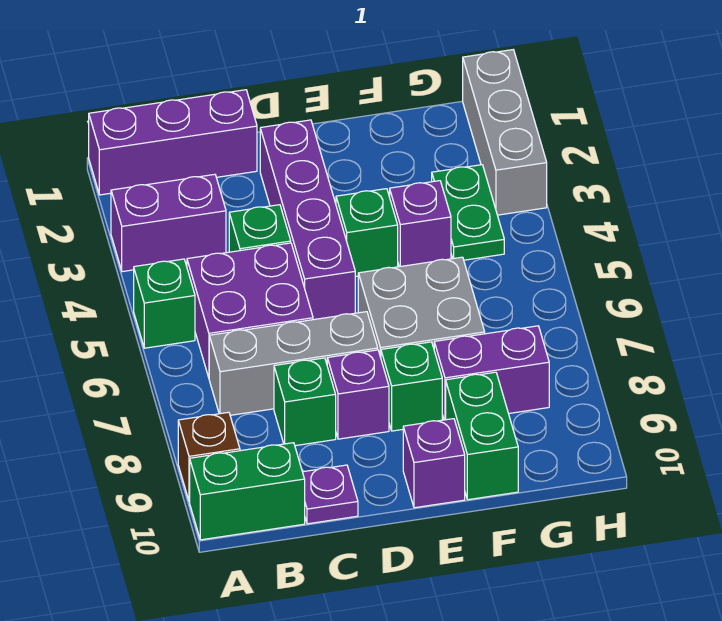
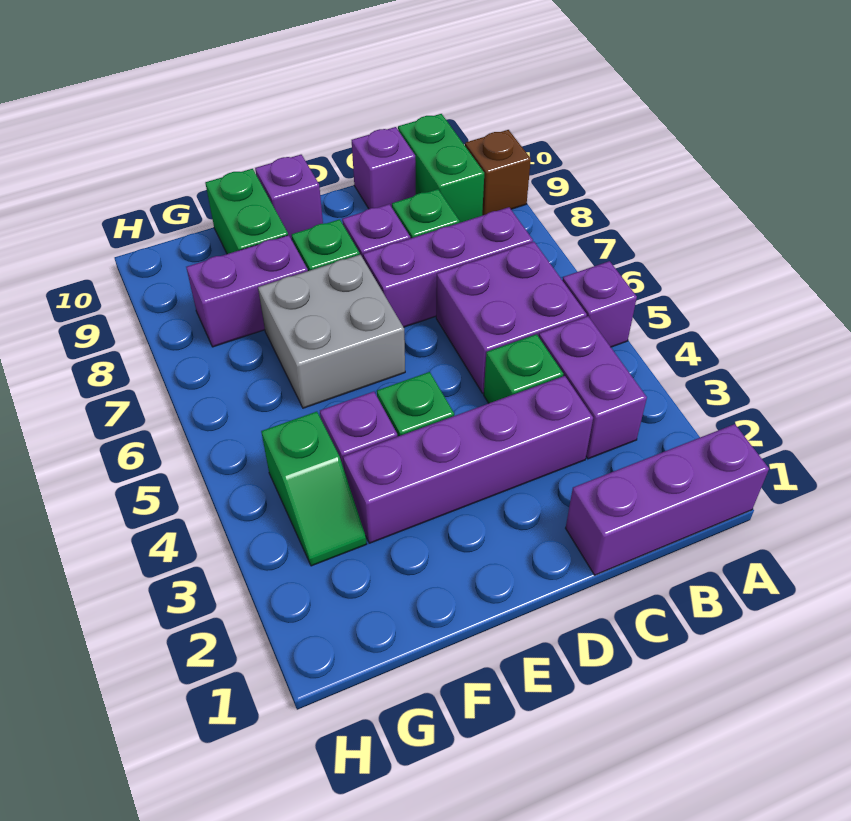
purple 1x2 brick [111,174,226,272] -> purple 1x2 brick turned to [539,316,647,459]
green 1x1 brick [134,259,195,348] -> purple 1x1 brick [562,261,637,347]
green 1x2 brick [190,443,305,540] -> green 1x2 brick turned to [398,114,484,223]
grey 1x3 brick [209,312,378,415] -> purple 1x3 brick [363,207,533,327]
purple 1x1 plate [303,465,358,524] -> purple 1x1 brick [352,127,416,209]
purple 1x4 brick [260,120,355,320] -> purple 1x4 brick turned to [343,376,593,543]
green 1x2 plate [432,165,504,260] -> green 1x2 slope [261,412,366,566]
grey 1x3 brick [463,50,547,215] -> none

